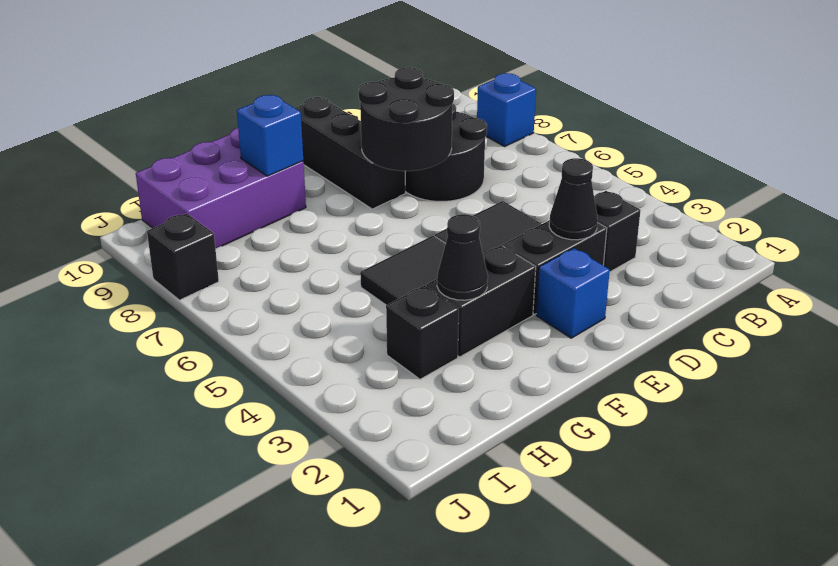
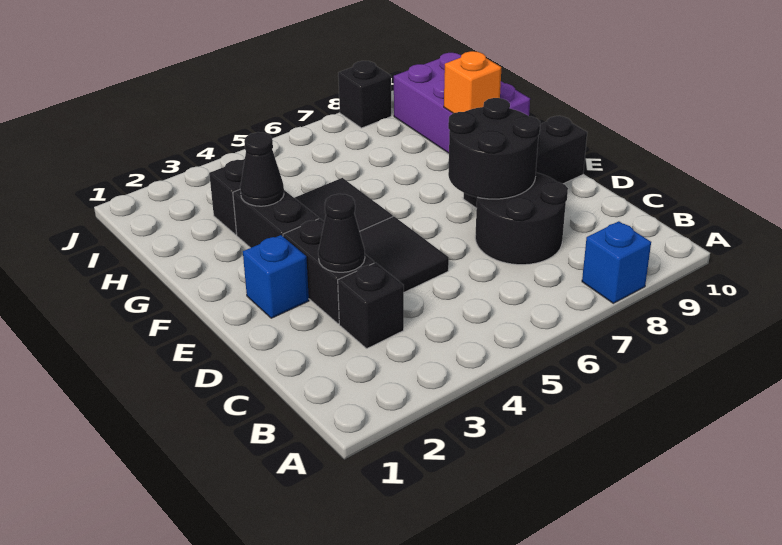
blue 1x1 brick [237,95,303,176] -> orange 1x1 brick [444,51,501,113]

